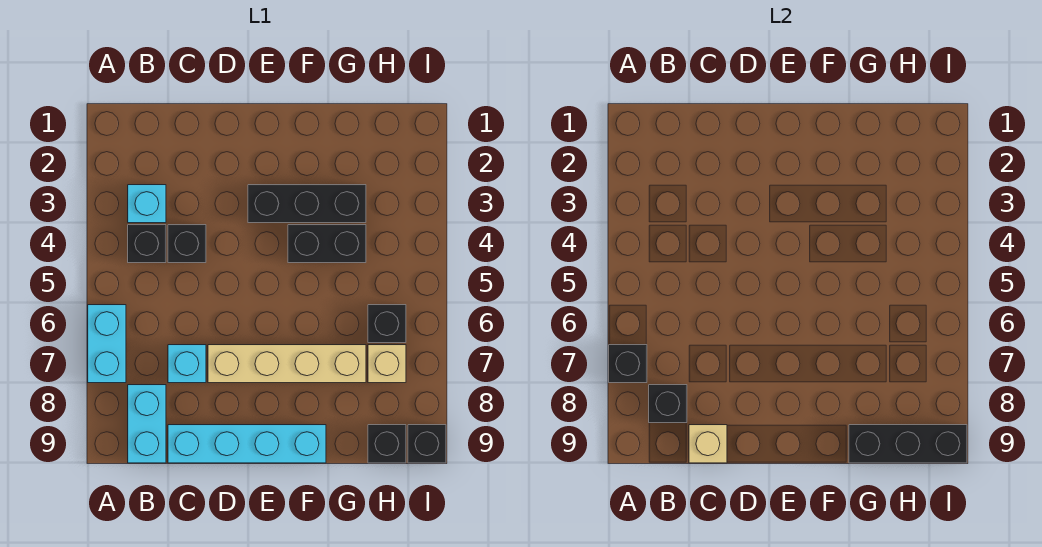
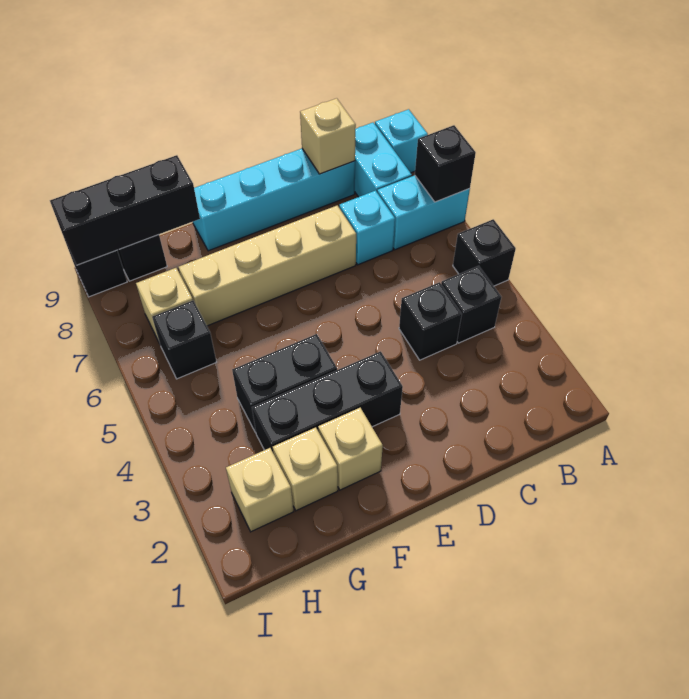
cyan 1x2 brick [88,305,126,383] -> cyan 1x2 brick turned to [377,175,470,250]
cyan 1x1 brick [128,185,166,223] -> cyan 1x1 brick moved to [375,109,428,173]
black 1x1 brick [649,385,687,423] -> black 1x1 brick moved to [453,219,516,286]
none -> tan 1x1 brick [318,408,383,490]
none -> tan 1x1 brick [273,427,338,511]
none -> tan 1x1 brick [226,448,294,532]

